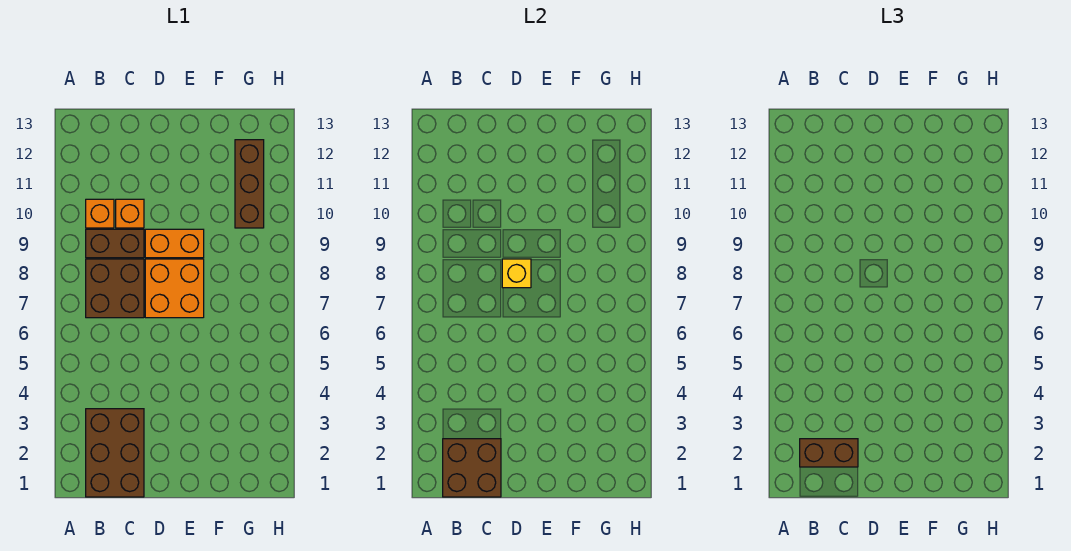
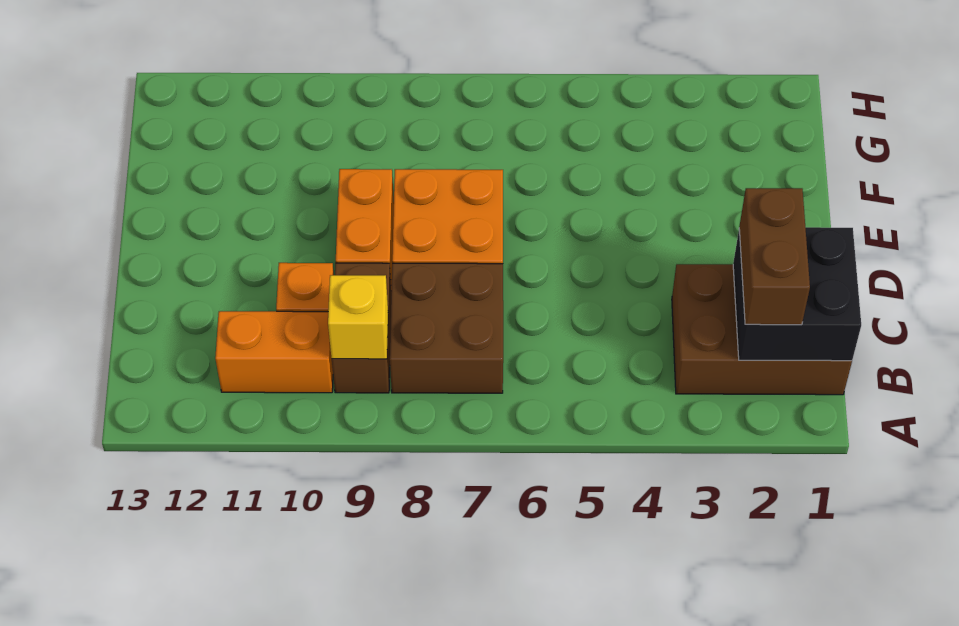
brown 2x2 brick [443,439,501,497] -> black 2x2 brick [733,227,861,361]
orange 1x1 brick [86,199,114,228] -> orange 1x2 brick [215,311,333,393]
yellow 1x1 brick [502,259,531,288] -> yellow 1x1 brick moved to [328,275,388,359]
brown 1x3 brick [235,140,264,228] -> none

